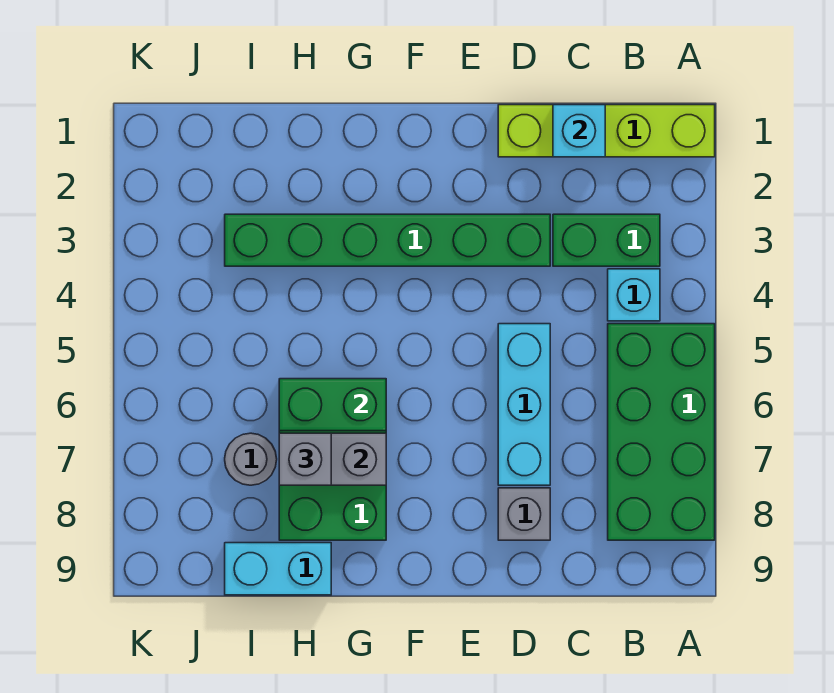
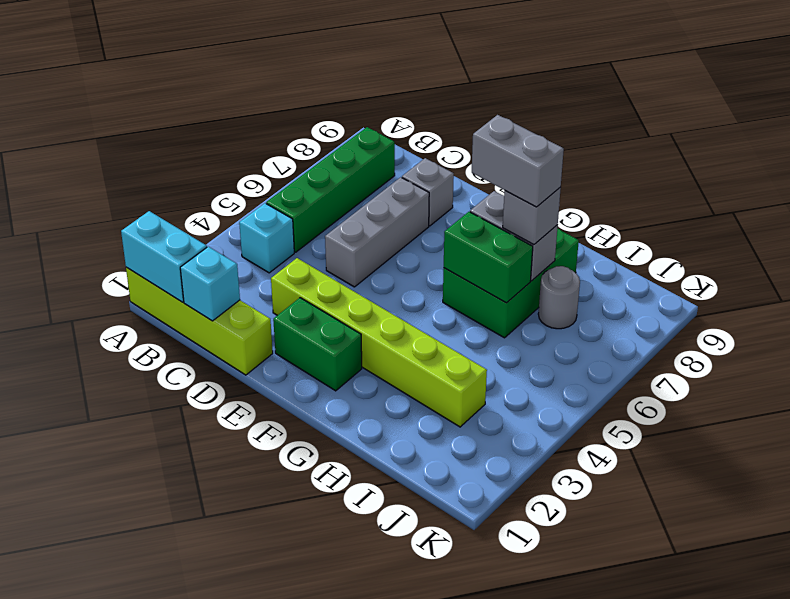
green 2x4 brick [608,324,715,540] -> green 1x4 brick [266,127,395,252]
green 1x2 brick [553,214,660,266] -> green 1x2 brick moved to [273,298,362,391]
green 1x6 brick [225,214,550,266] -> lime 1x6 brick [271,258,487,427]
cyan 1x3 brick [498,324,550,485] -> grey 1x3 brick [325,177,429,287]
none -> grey 1x2 brick [472,115,564,207]
cyan 1x2 brick [225,543,331,595] -> cyan 1x2 brick moved to [121,211,207,302]

